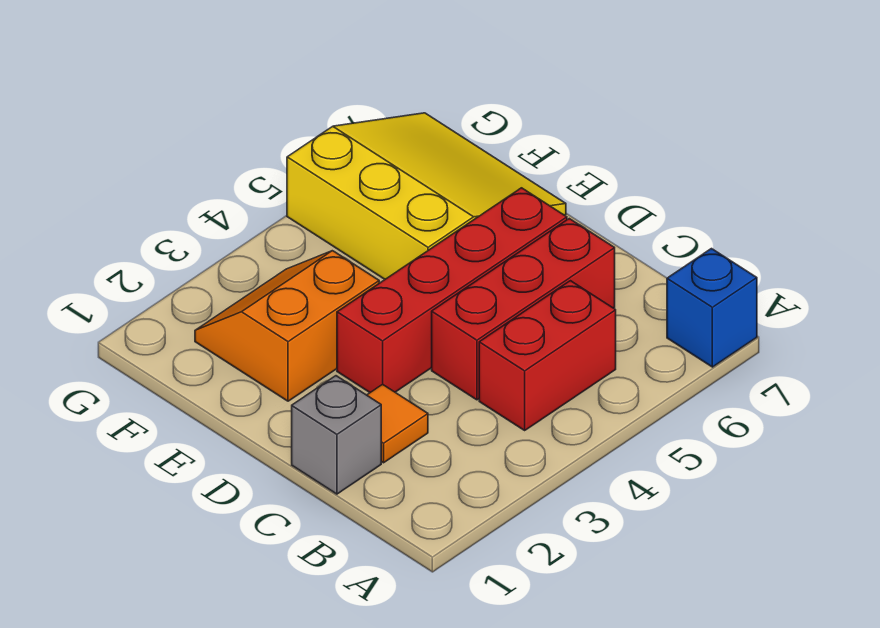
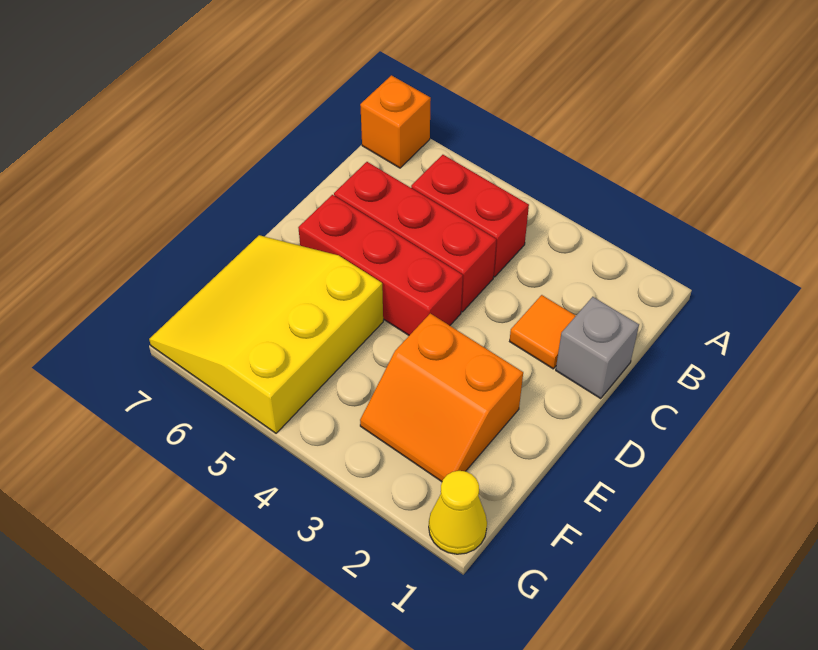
blue 1x1 brick [667,249,757,367] -> orange 1x1 brick [360,75,431,168]
red 1x4 brick [337,188,567,392] -> red 1x3 brick [298,195,463,335]
none -> yellow 1x1 cone [429,471,487,554]

